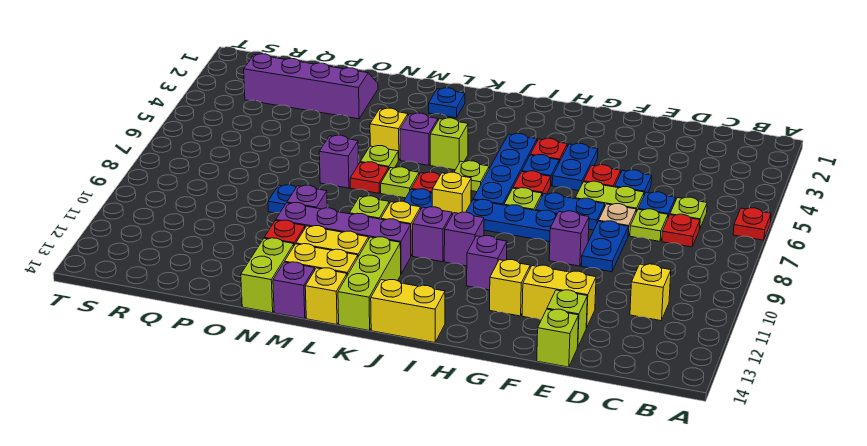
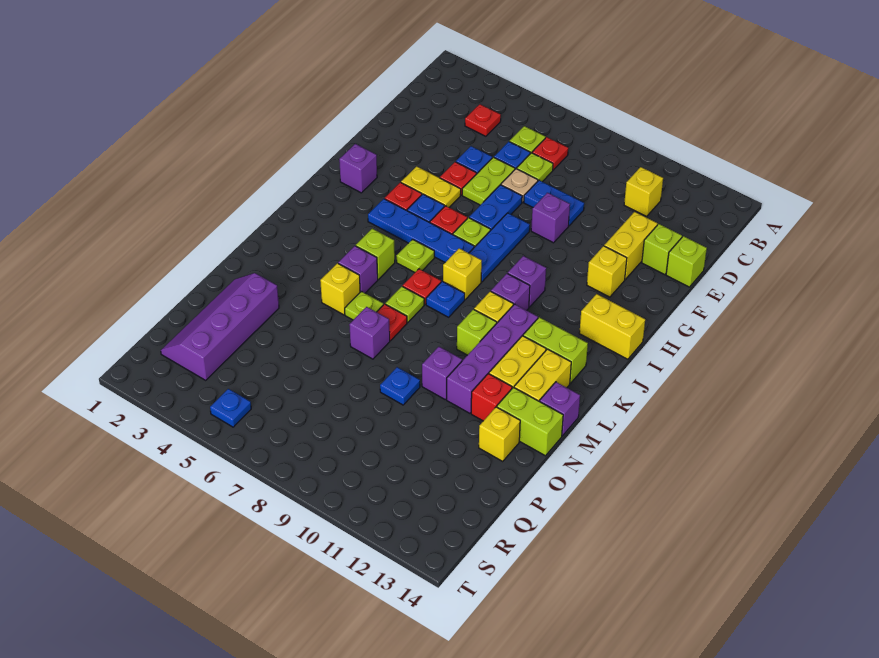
red 1x1 plate [733,208,771,240] -> red 1x1 plate moved to [465,104,501,136]
blue 1x2 plate [552,143,598,191] -> yellow 1x2 plate [401,166,461,207]
purple 1x1 brick [467,236,507,290] -> purple 1x1 brick moved to [339,144,377,193]
yellow 1x2 brick [371,280,445,343] -> yellow 1x2 brick turned to [579,294,645,359]
lime 1x3 brick [338,237,401,331] -> lime 1x2 brick [523,317,588,383]
blue 1x1 plate [429,88,465,118] -> blue 1x1 plate moved to [210,389,251,427]
yellow 1x1 brick [305,268,347,325] -> yellow 1x1 brick moved to [479,407,520,461]

